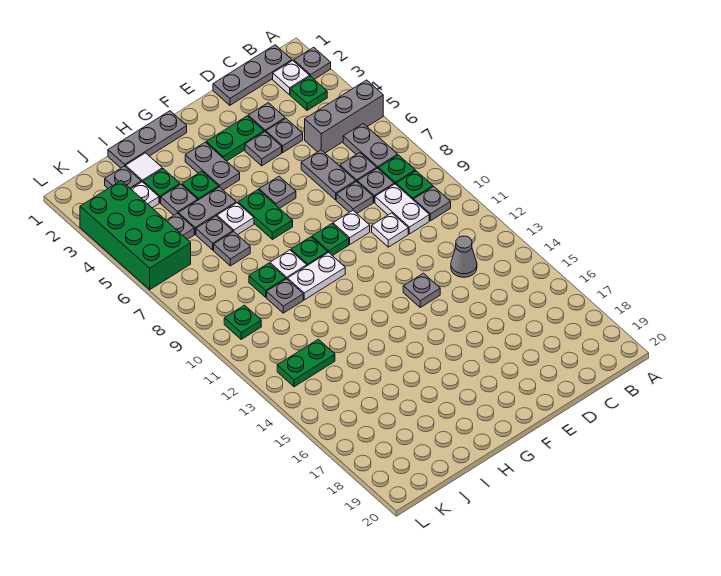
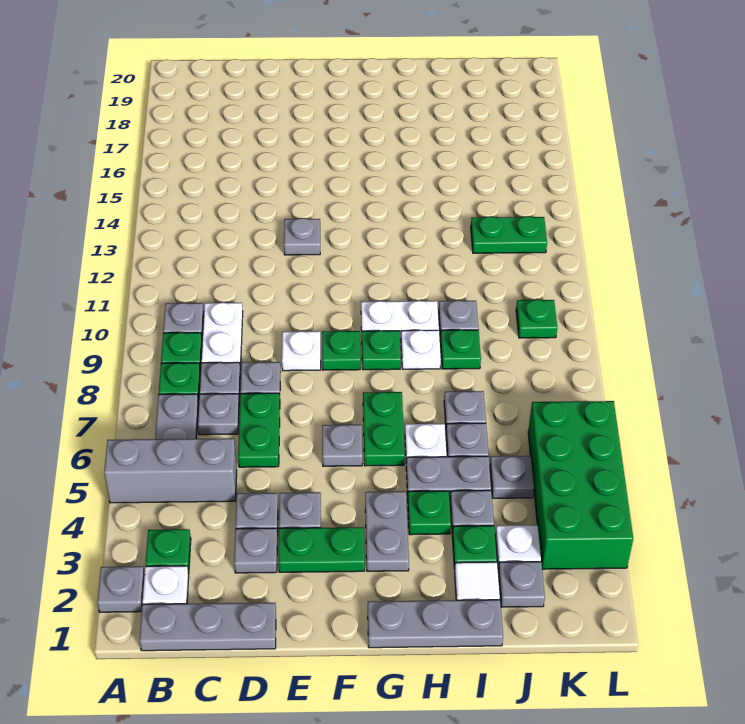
grey 1x1 cone [451,236,477,277] -> none
grey 1x2 plate [301,150,356,200] -> green 1x2 plate [238,393,280,467]
white 1x1 plate [372,213,408,247] -> none

